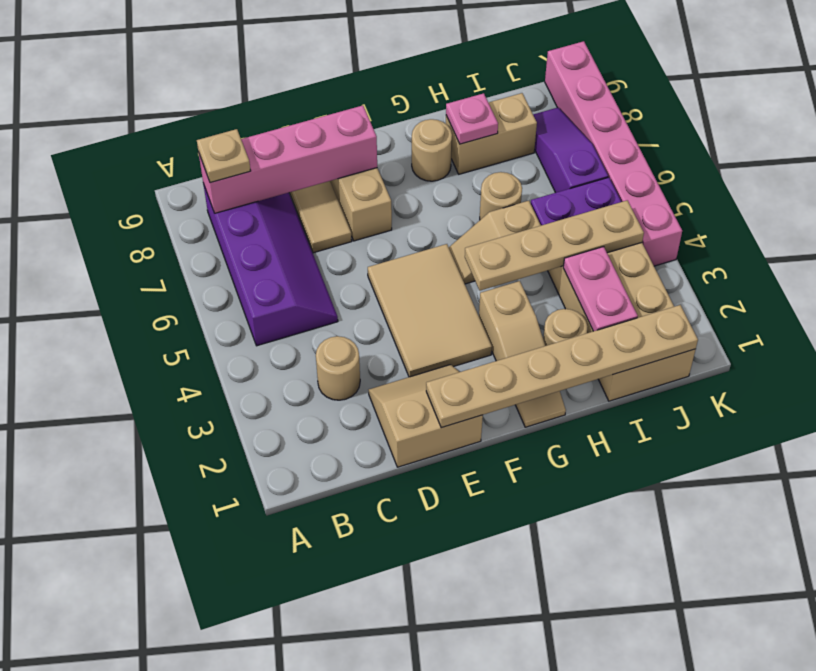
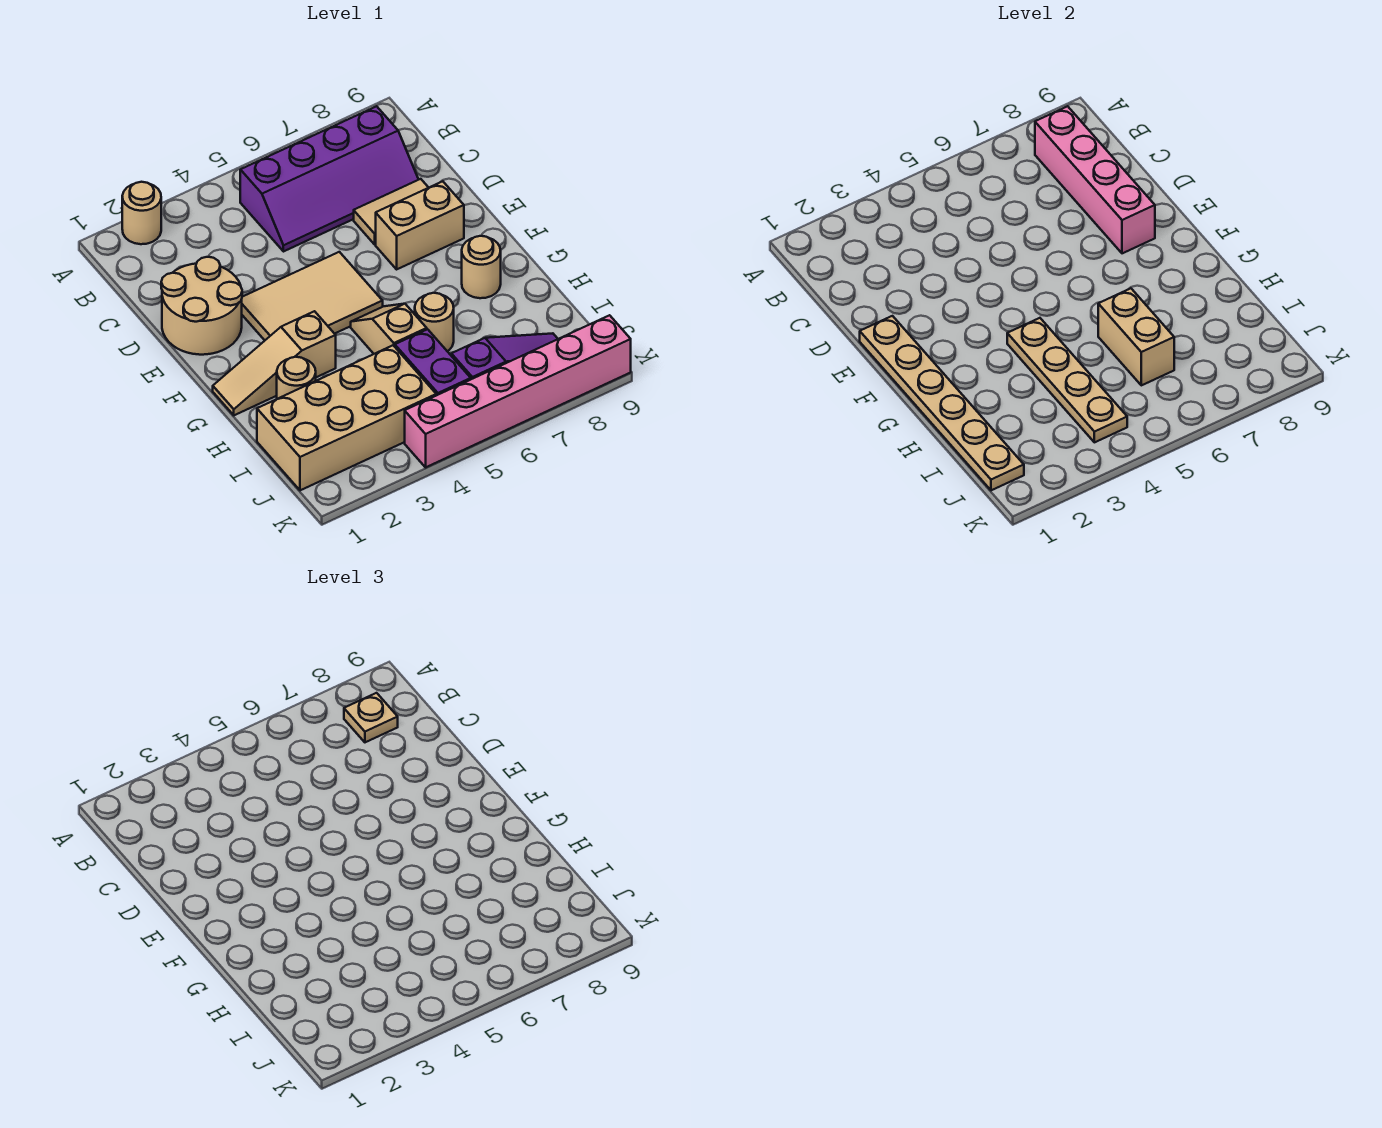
tan 1x1 round brick [316,336,360,400] -> tan 1x1 round brick moved to [122,182,161,244]
tan 2x2 slope [369,365,483,467] -> tan 2x2 round brick [161,257,242,355]
tan 1x2 brick [446,93,537,174] -> tan 1x2 brick moved to [1098,288,1174,385]
pink 1x1 plate [446,93,498,144] -> none
pink 1x2 plate [563,247,638,331] -> none

